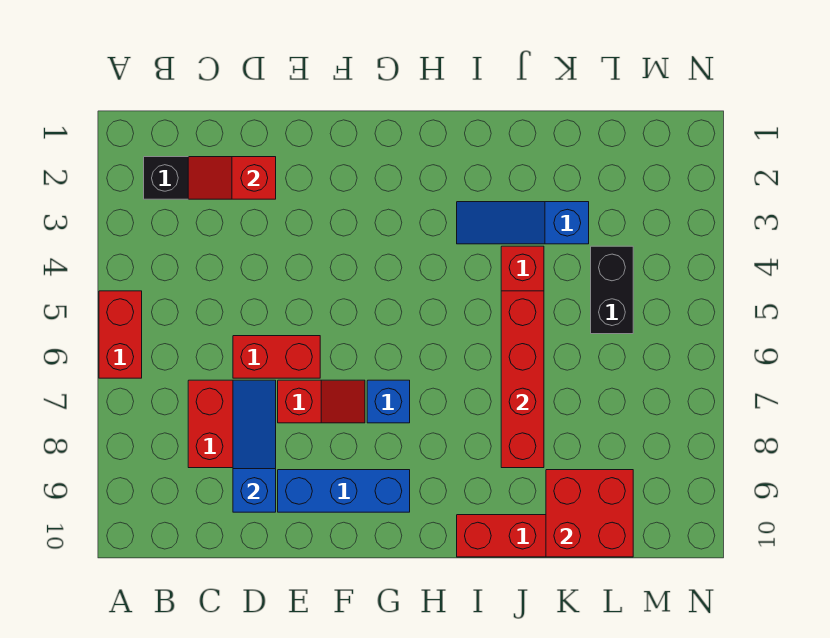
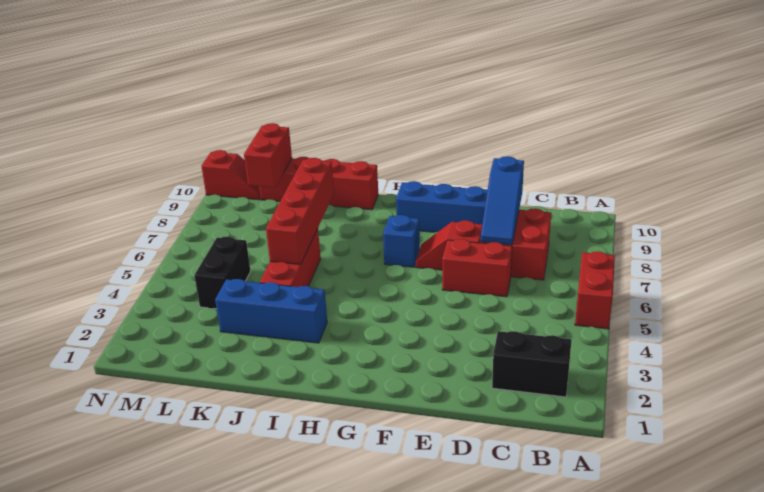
red 1x2 slope [188,157,276,199] -> red 1x2 slope moved to [202,150,260,200]
blue 1x3 slope [457,202,589,244] -> blue 1x3 brick [215,279,327,343]
red 2x2 brick [546,470,633,557] -> red 1x2 brick [244,123,292,188]

